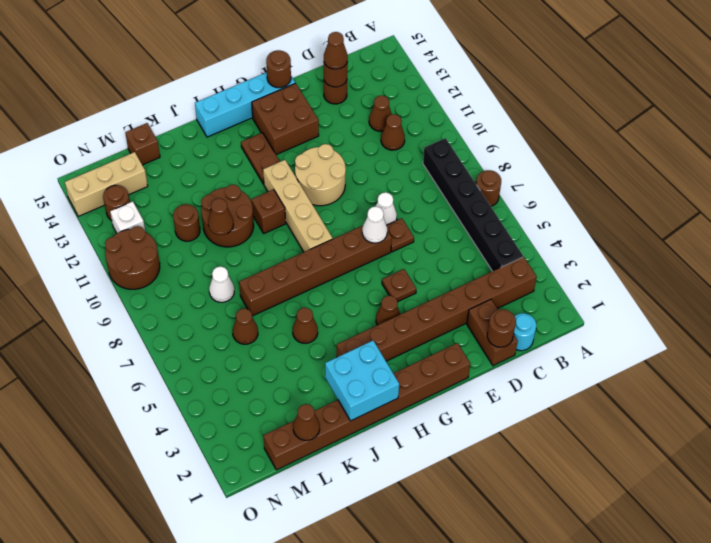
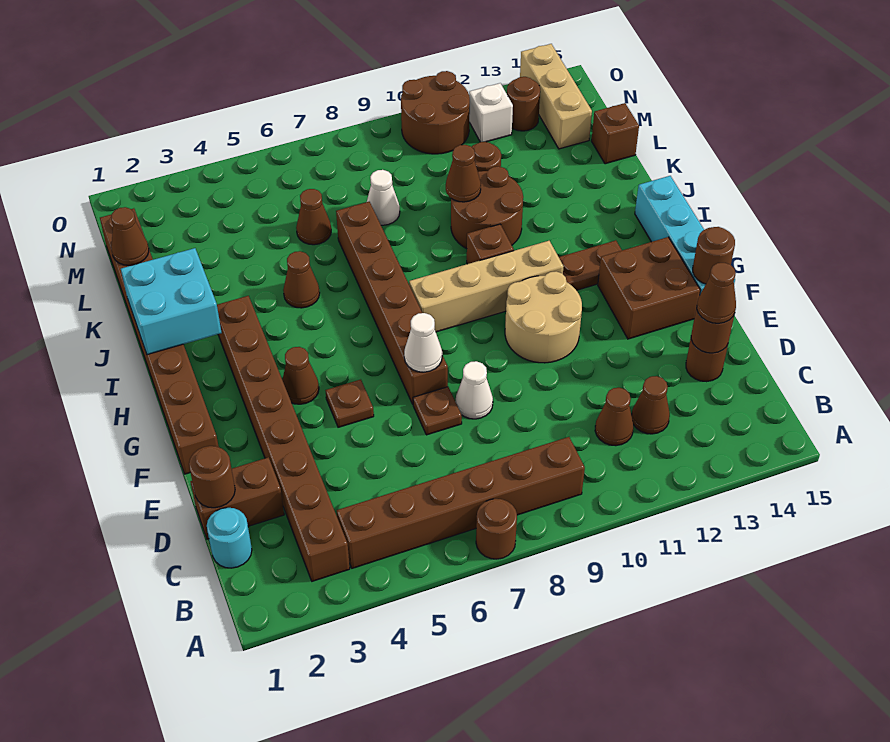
black 1x6 brick [423,138,523,271] -> brown 1x6 brick [337,437,585,568]

